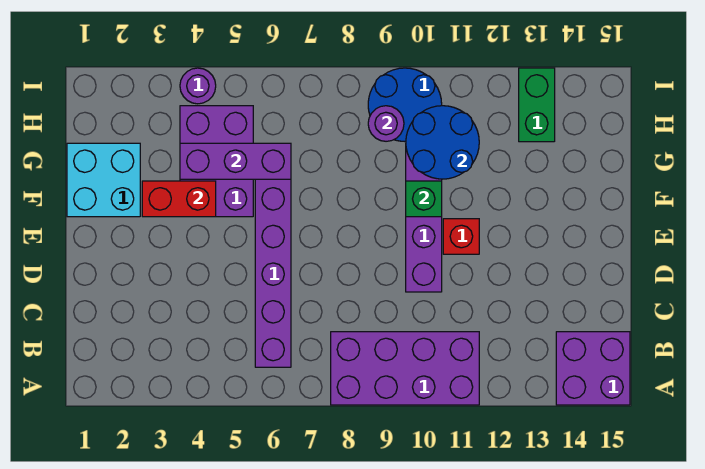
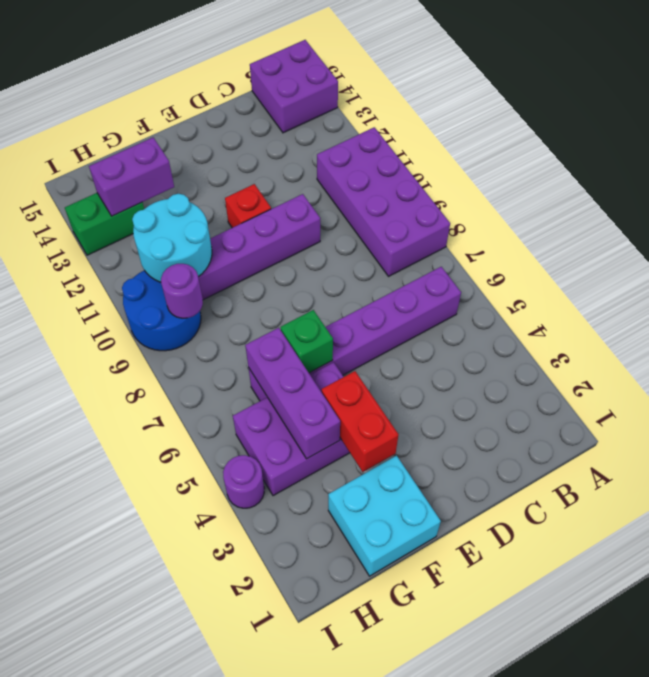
green 1x1 brick [406,181,442,217] -> green 1x1 brick moved to [281,310,333,373]
blue 2x2 round brick [406,106,479,179] -> cyan 2x2 round brick [132,194,212,282]
none -> purple 1x2 brick [89,137,174,216]

